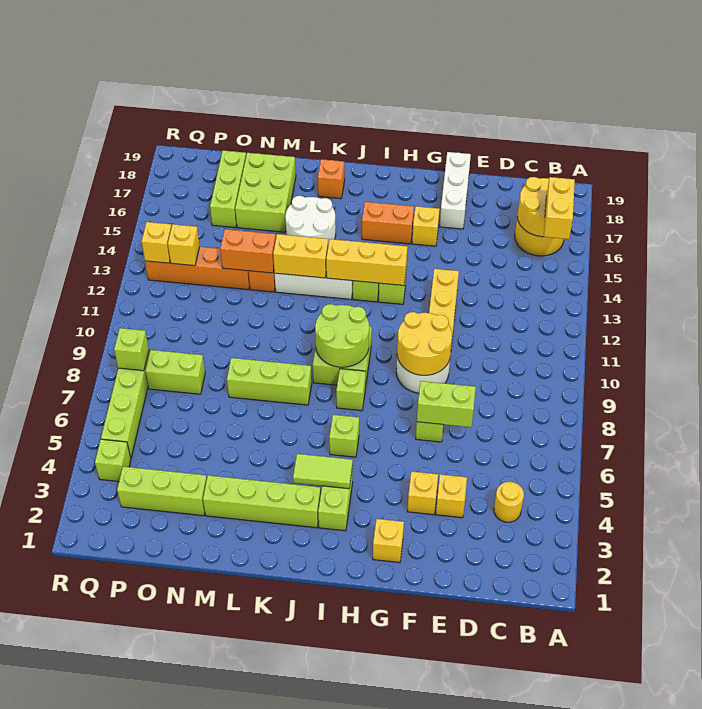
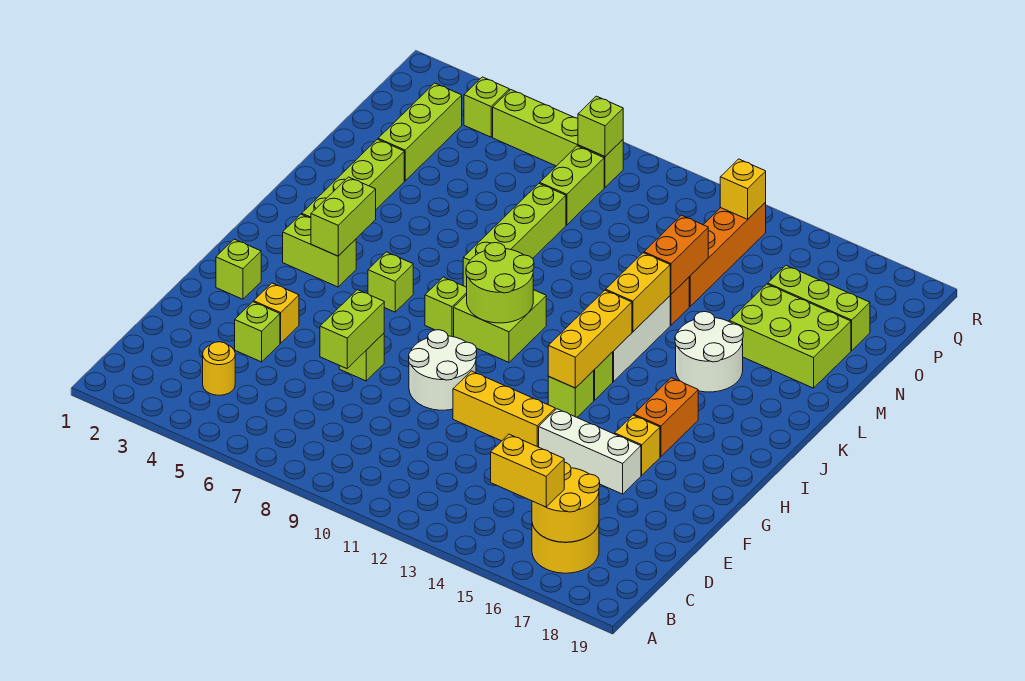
yellow 1x1 brick [436,474,467,518] -> lime 1x1 brick [235,302,280,362]
yellow 2x2 round brick [397,312,452,375] -> none
white 1x3 brick [440,152,471,229] -> white 1x3 brick moved to [539,409,641,494]
yellow 1x1 brick [373,519,404,563] -> lime 1x1 brick [216,239,261,299]
lime 1x2 tile [293,454,353,489] -> lime 1x2 brick [311,177,376,256]
lime 1x3 brick [227,358,312,405] -> lime 1x4 brick [463,183,566,287]
orange 1x1 brick [318,159,345,199] -> none
yellow 1x1 brick [168,224,200,266] -> none

